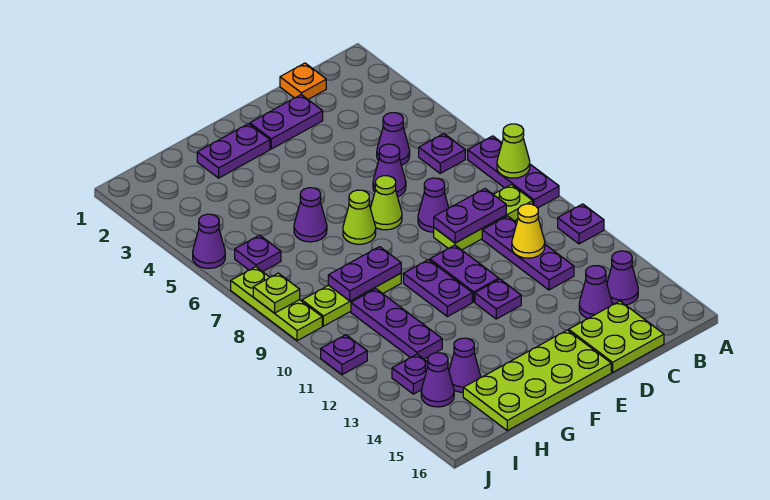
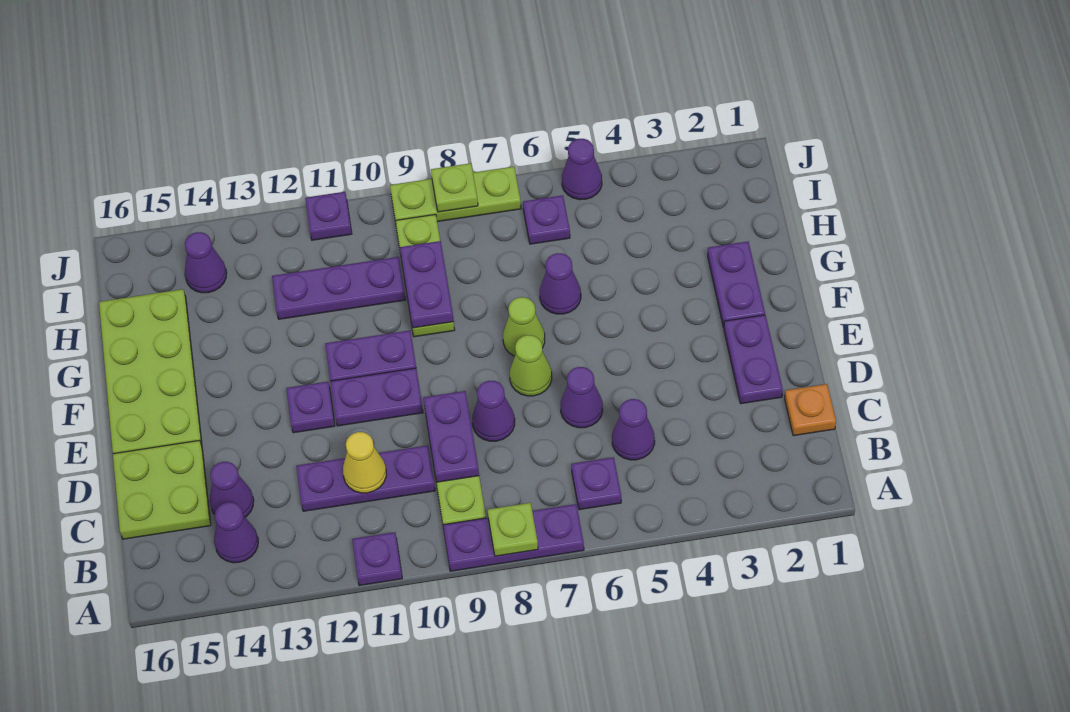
lime 1x1 cone [497,124,530,178] -> lime 1x1 plate [488,503,538,556]
purple 1x1 cone [449,338,481,392] -> none
purple 1x1 plate [392,354,428,394] -> none

